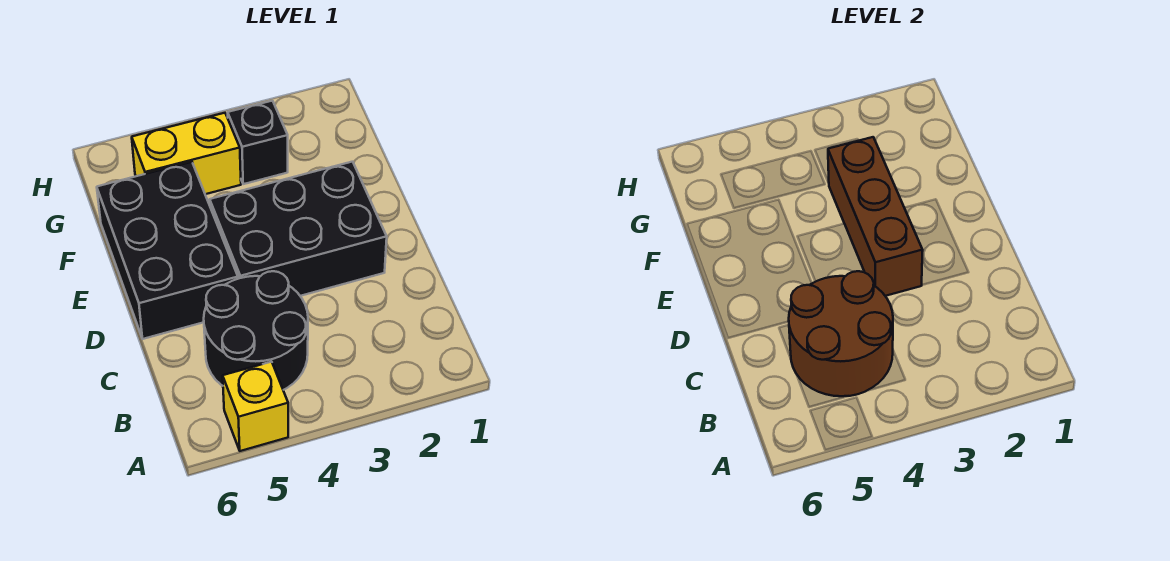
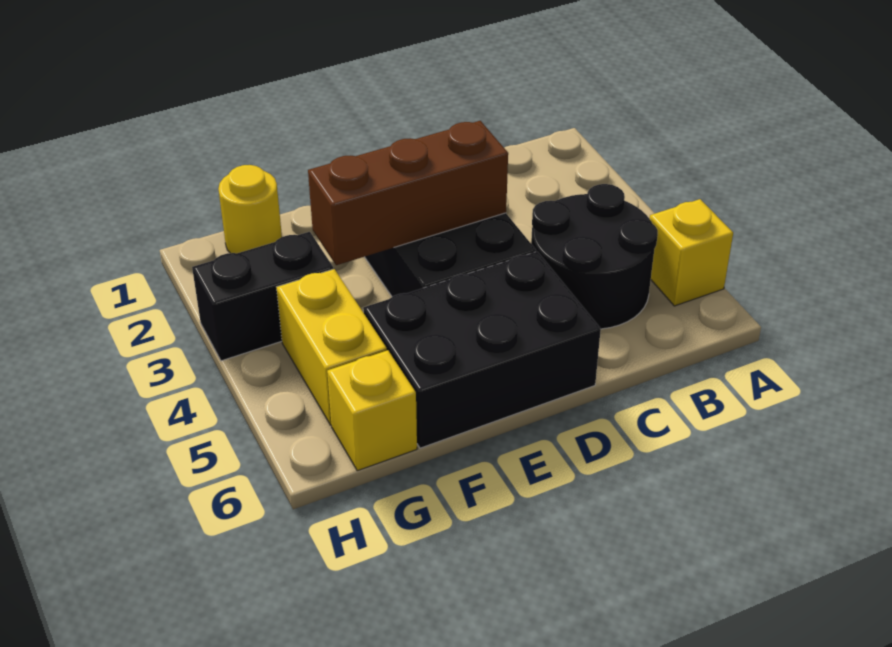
brown 2x2 round brick [789,271,893,396] -> none
none -> yellow 1x1 round brick [218,165,282,253]
black 1x1 brick [228,101,288,184] -> black 1x2 brick [192,232,333,361]
none -> yellow 1x1 brick [327,350,417,471]

